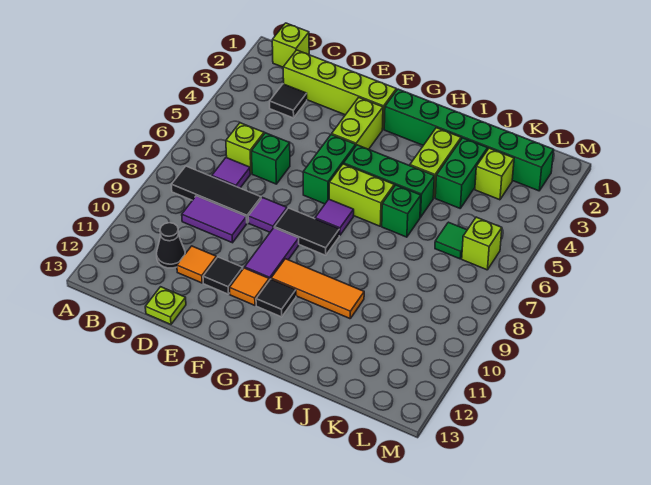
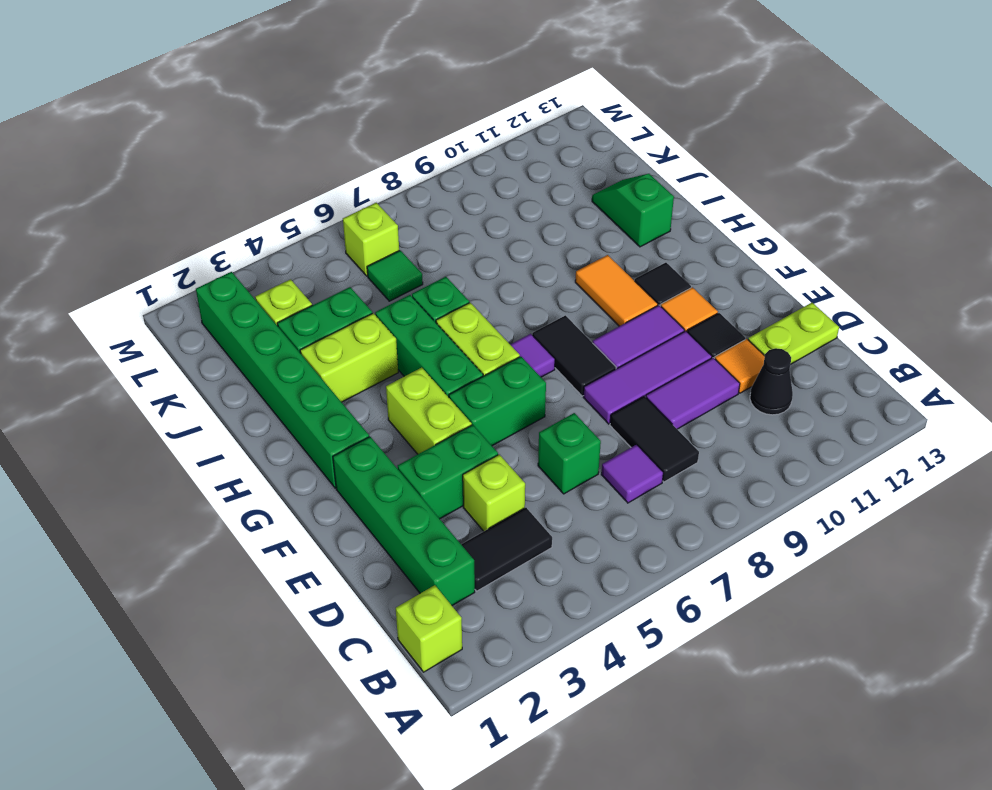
black 1x3 tile [171,166,261,223] -> black 1x2 tile [610,396,699,482]
lime 1x4 brick [283,50,396,130] -> green 1x4 brick [333,437,475,606]
black 1x1 tile [270,84,307,118] -> black 1x2 tile [461,508,552,591]
lime 1x1 brick [226,123,264,174] -> lime 1x1 brick moved to [463,454,525,531]
purple 1x2 tile [182,196,247,243] -> purple 1x2 tile turned to [646,358,740,429]
lime 1x1 plate [145,287,186,324] -> lime 1x2 plate [748,303,839,364]
none -> green 1x2 brick [398,425,498,519]
purple 1x1 tile [248,198,287,232] -> purple 1x3 tile [583,331,712,424]
lime 1x2 brick [332,98,383,149] -> lime 1x2 brick turned to [386,368,472,454]
orange 1x3 tile [271,259,364,319] -> orange 1x2 tile [575,255,658,326]
none -> green 1x2 slope [592,174,674,247]

